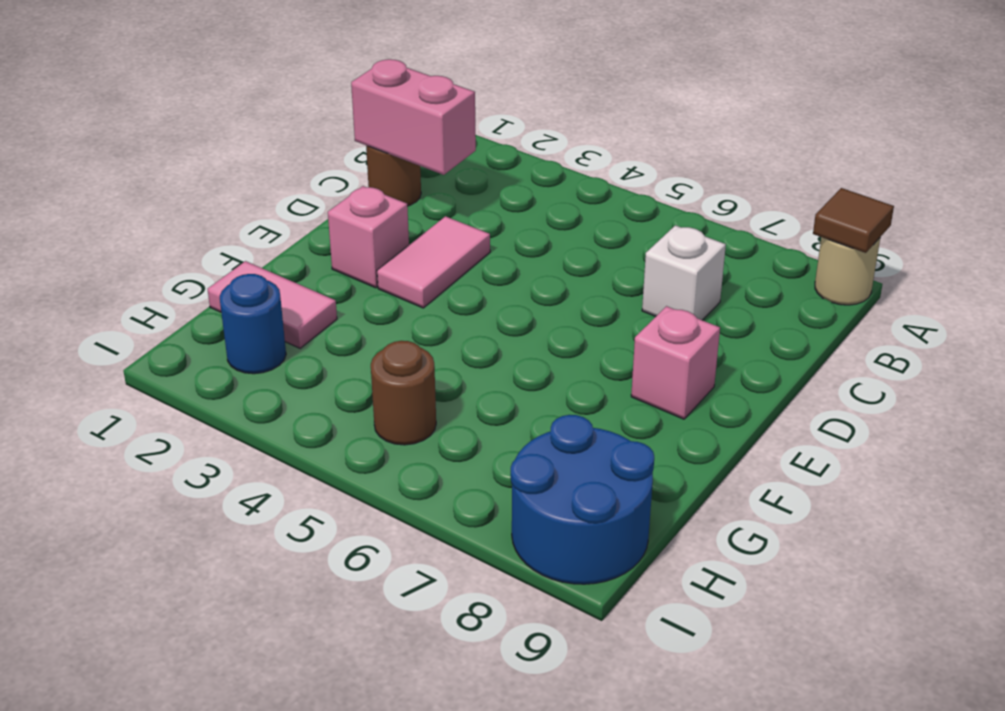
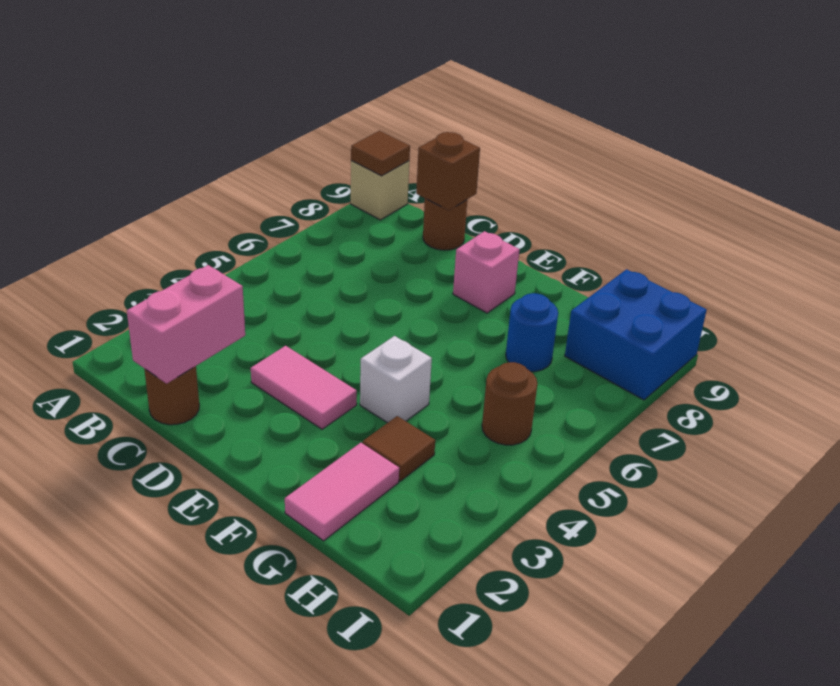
tan 1x1 round brick [815,237,880,305] -> tan 1x1 brick [351,161,409,220]
white 1x1 brick [642,225,726,320] -> white 1x1 brick moved to [360,336,432,423]
none -> brown 1x1 round brick [423,199,467,250]
none -> brown 1x1 brick [416,132,480,210]
pink 1x1 brick [328,186,409,288] -> none
none -> brown 1x1 tile [363,416,435,481]
blue 1x1 round brick [220,274,286,374] -> blue 1x1 round brick moved to [506,293,558,372]
blue 2x2 round brick [511,415,654,584] -> blue 2x2 brick [565,269,707,400]

